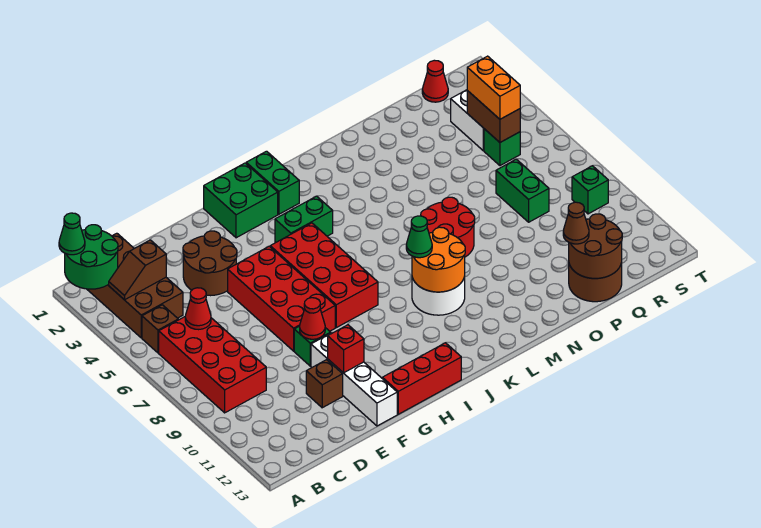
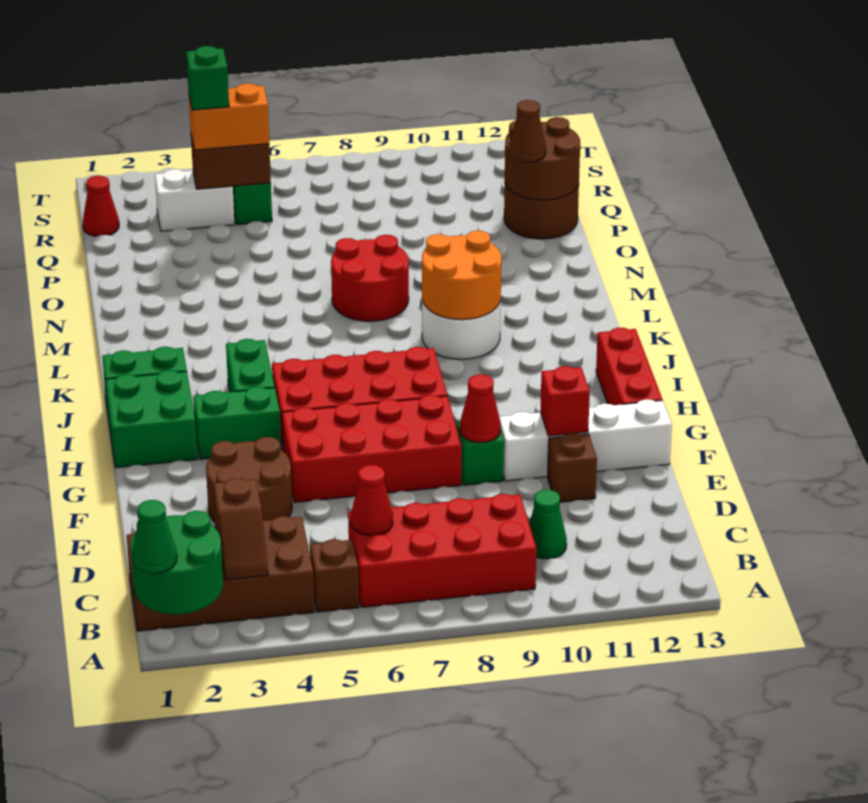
green 1x1 cone [406,216,432,258] -> green 1x1 cone moved to [529,490,567,559]
green 1x2 brick [496,159,549,222] -> green 1x2 brick moved to [193,387,281,459]
green 1x1 brick [572,166,608,214] -> green 1x1 brick moved to [186,46,229,110]

